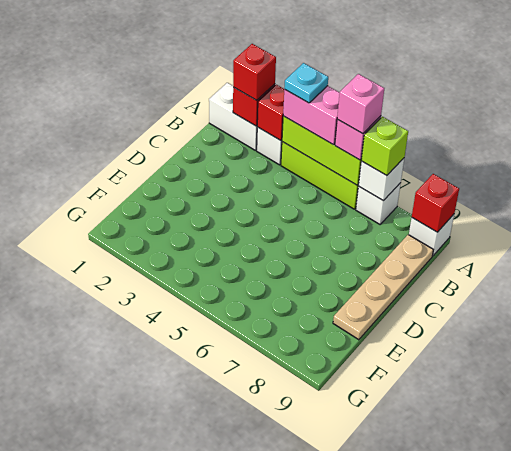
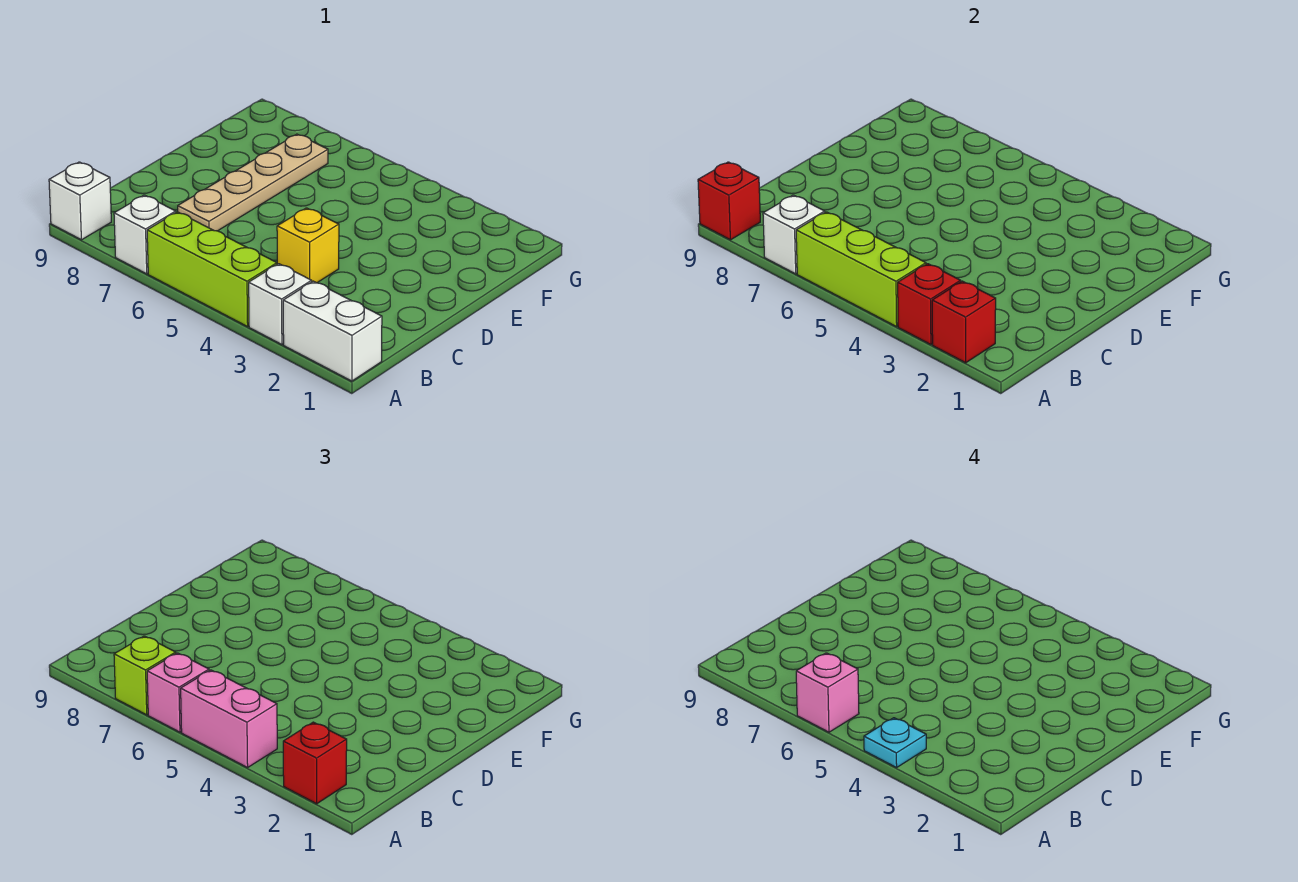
tan 1x4 plate [333,235,433,340] -> tan 1x4 plate moved to [178,134,328,231]
none -> yellow 1x1 brick [277,208,339,283]

